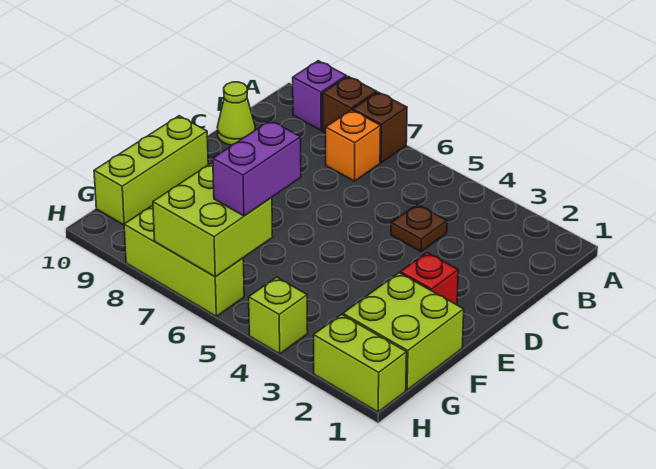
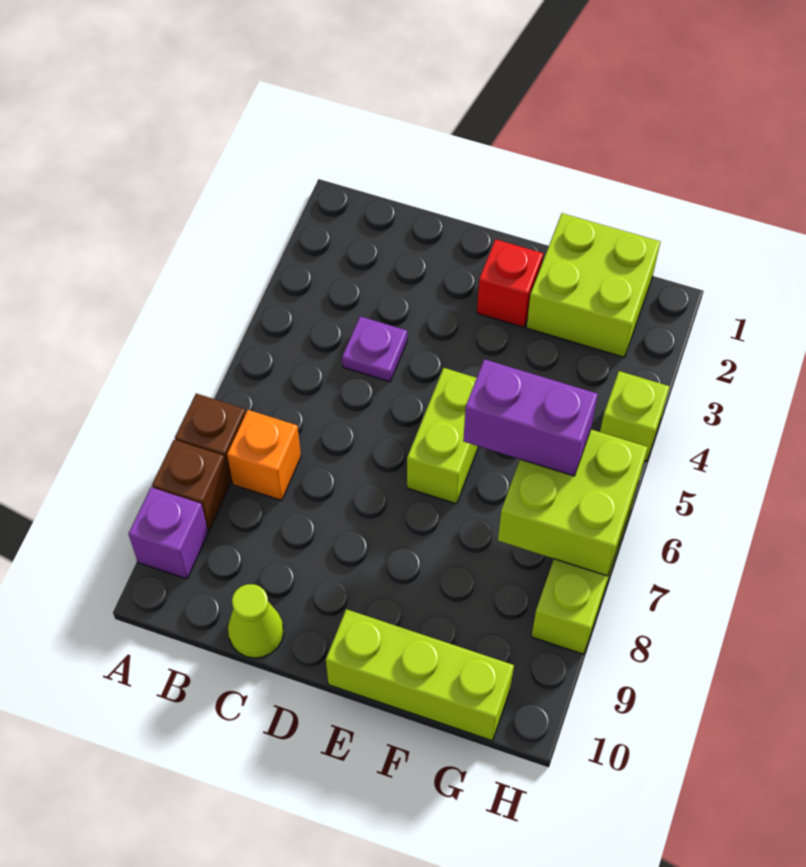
brown 1x1 plate [391,205,447,252] -> purple 1x1 plate [342,316,407,382]
lime 1x2 brick [314,314,407,412] -> lime 1x2 brick moved to [407,368,479,504]

